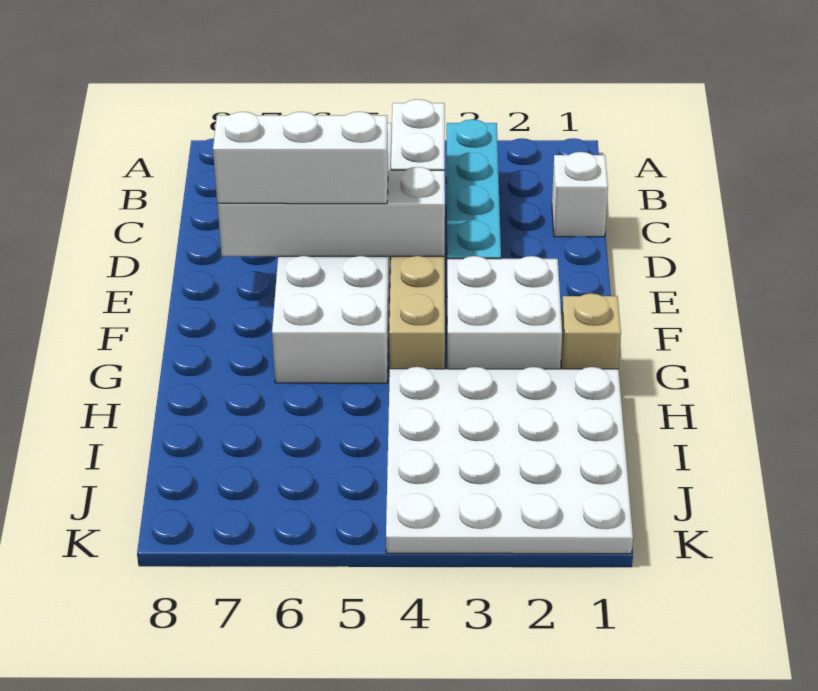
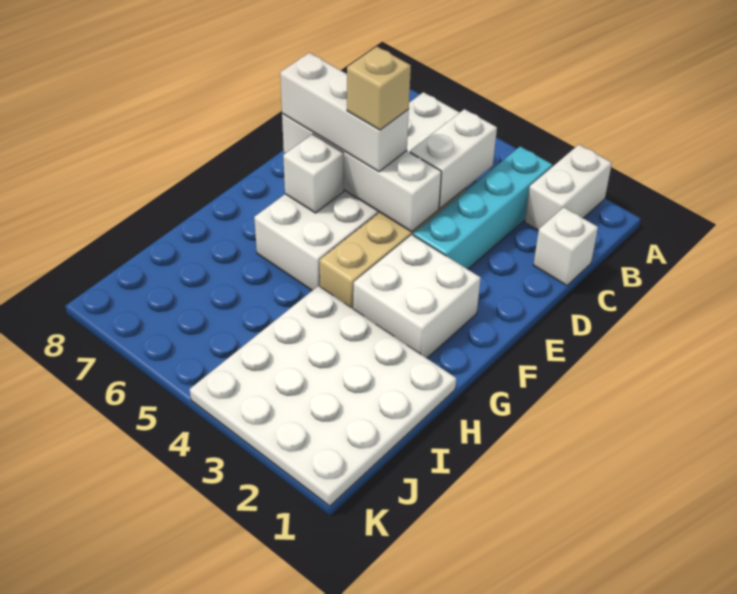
none -> white 1x2 brick [525,145,612,231]
none -> white 1x1 brick [283,134,344,213]
tan 1x1 brick [561,293,621,369] -> tan 1x1 brick moved to [347,47,411,130]

